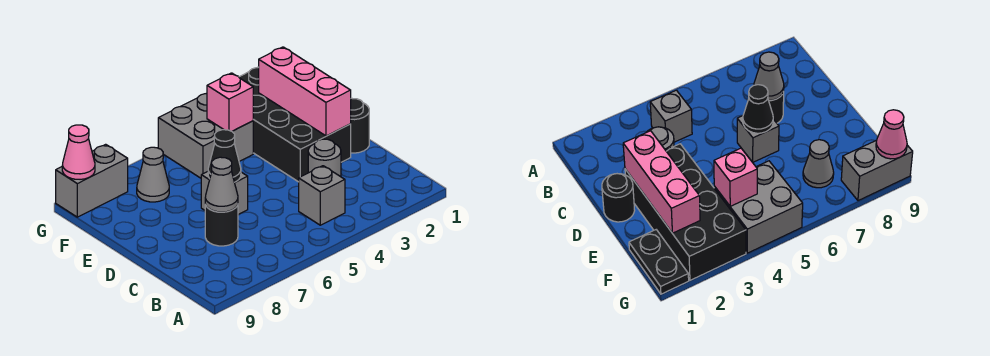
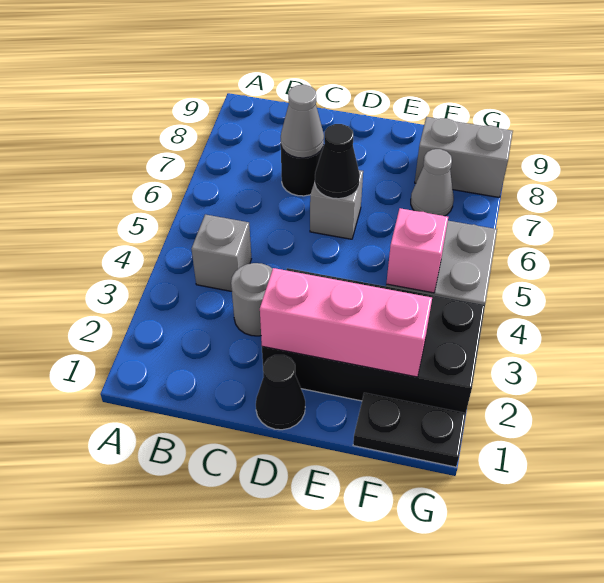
black 1x1 round brick [351,98,369,153] -> black 1x1 cone [256,355,305,430]
grey 1x2 brick [56,144,128,217] -> grey 1x2 brick turned to [415,117,513,197]
pink 1x1 cone [62,125,95,179] -> none

